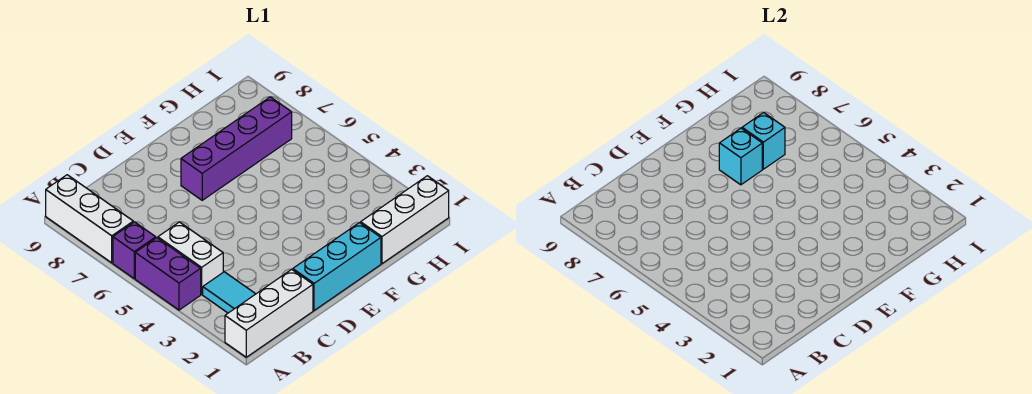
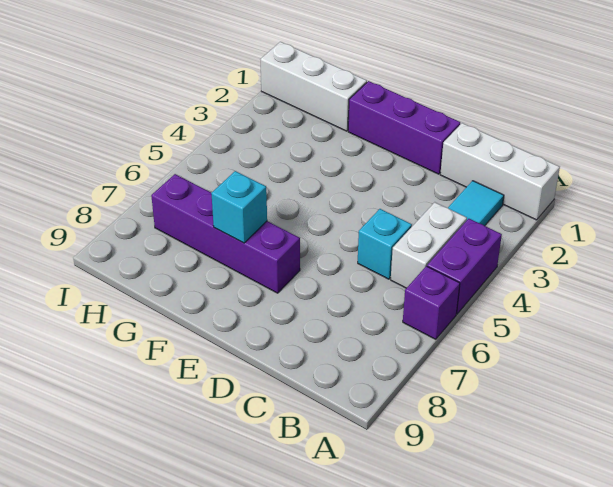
white 1x3 brick [46,175,133,263] -> none
cyan 1x3 brick [293,223,381,310] -> purple 1x3 brick [348,81,460,174]
cyan 1x1 brick [742,113,785,169] -> cyan 1x1 brick moved to [358,209,412,279]

